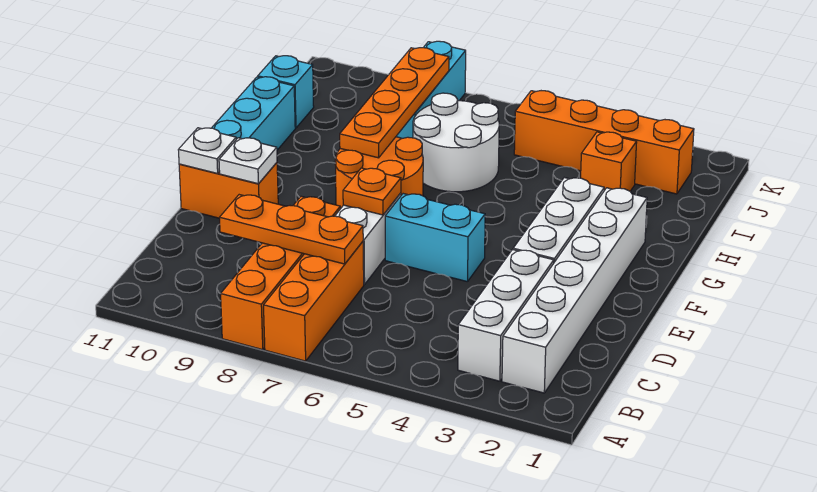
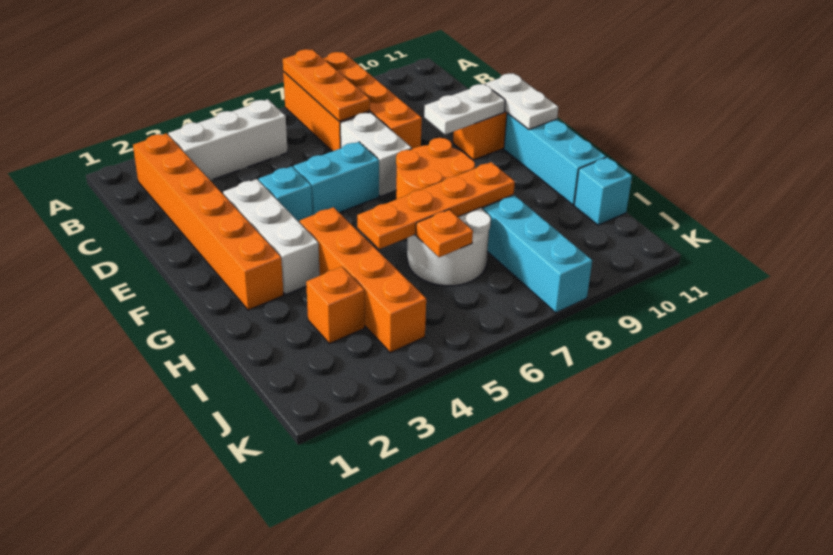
white 1x6 brick [502,188,647,393] -> orange 1x6 brick [133,133,284,310]
white 1x3 brick [458,250,554,381] -> white 1x3 brick turned to [168,99,288,180]
orange 1x3 plate [220,195,363,264] -> orange 1x3 plate turned to [283,49,370,121]
none -> cyan 1x1 brick [259,166,312,223]
orange 1x1 plate [343,168,401,215] -> orange 1x1 plate moved to [416,210,473,257]
white 1x1 plate [219,138,277,184] -> white 1x2 plate [424,84,505,135]
white 1x1 plate [178,128,236,173] -> white 1x2 plate [485,73,558,130]
orange 1x4 plate [340,48,449,158] -> orange 1x4 plate turned to [357,162,515,249]
orange 1x4 brick [514,91,694,194] -> orange 1x4 brick turned to [300,207,426,353]

